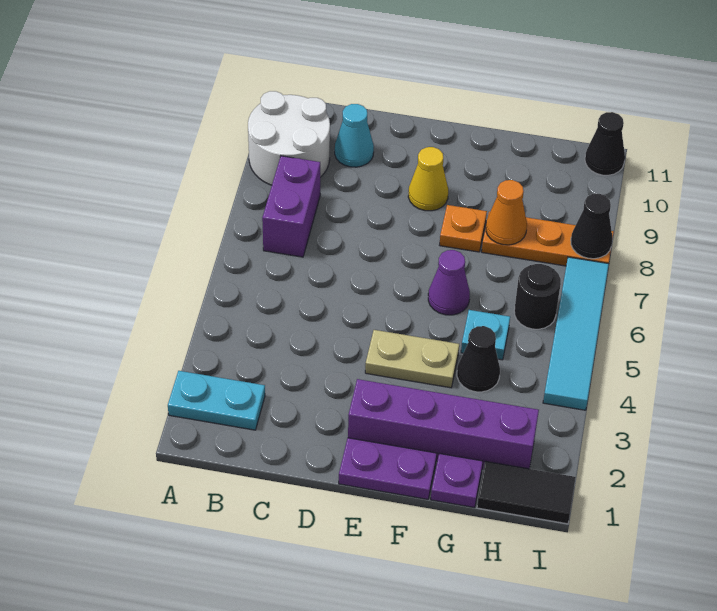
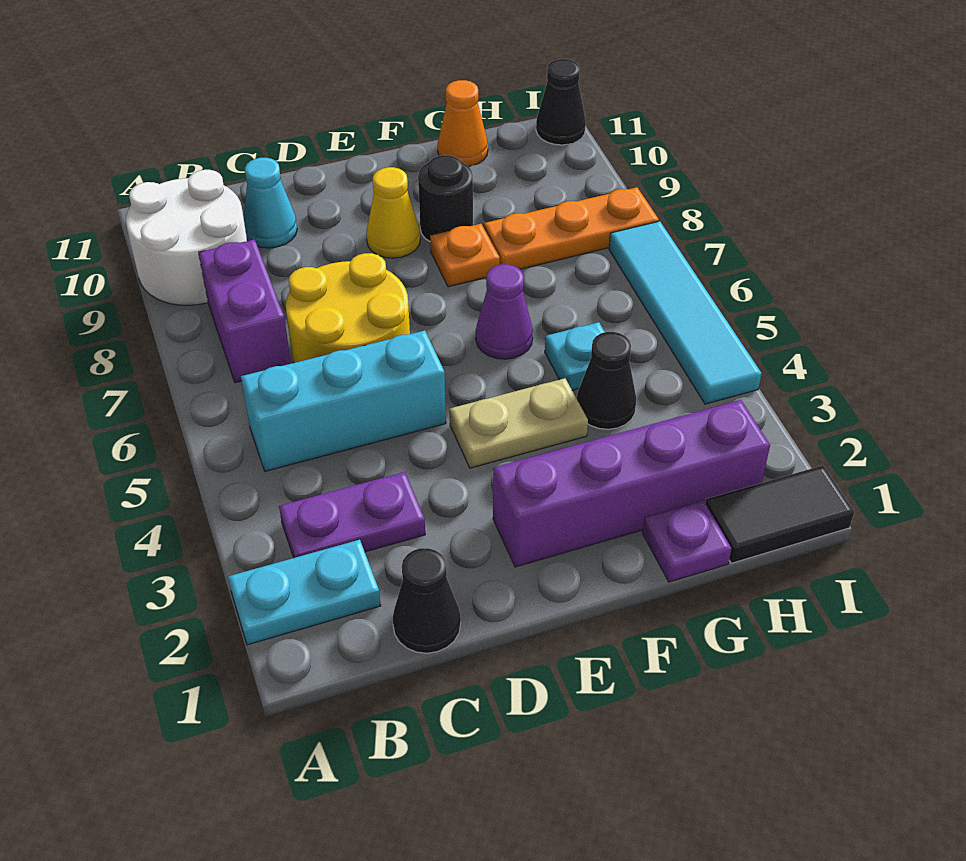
none -> cyan 1x3 brick [241,331,446,471]
none -> yellow 2x2 round brick [286,253,410,363]
purple 1x2 plate [339,438,437,499] -> purple 1x2 plate moved to [279,472,425,558]
orange 1x1 cone [486,180,527,245] -> orange 1x1 cone moved to [438,80,488,167]
black 1x1 round brick [514,264,561,329] -> black 1x1 round brick moved to [418,155,473,241]
black 1x1 cone [571,194,612,259] -> black 1x1 cone moved to [393,548,461,653]

